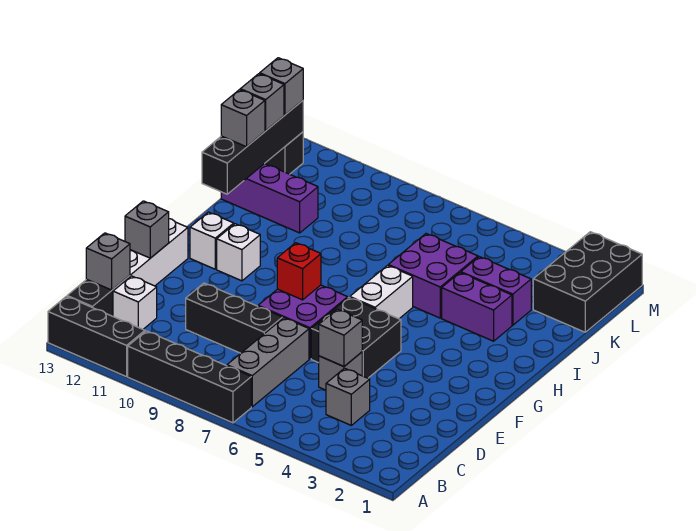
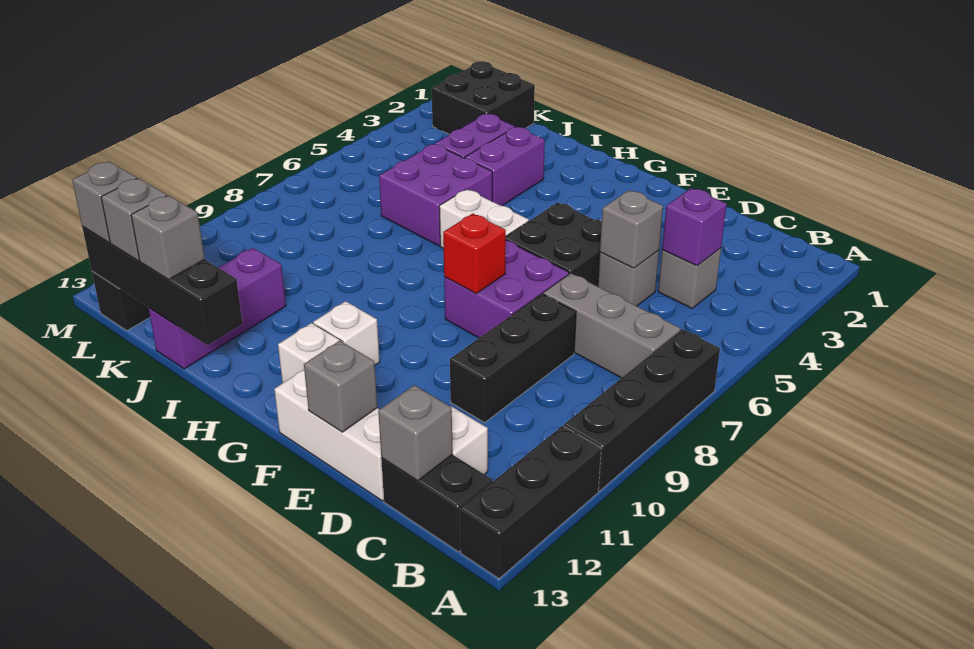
none -> purple 1x1 brick [662,188,727,266]
black 2x3 brick [533,232,642,332] -> black 2x2 brick [432,61,535,134]

